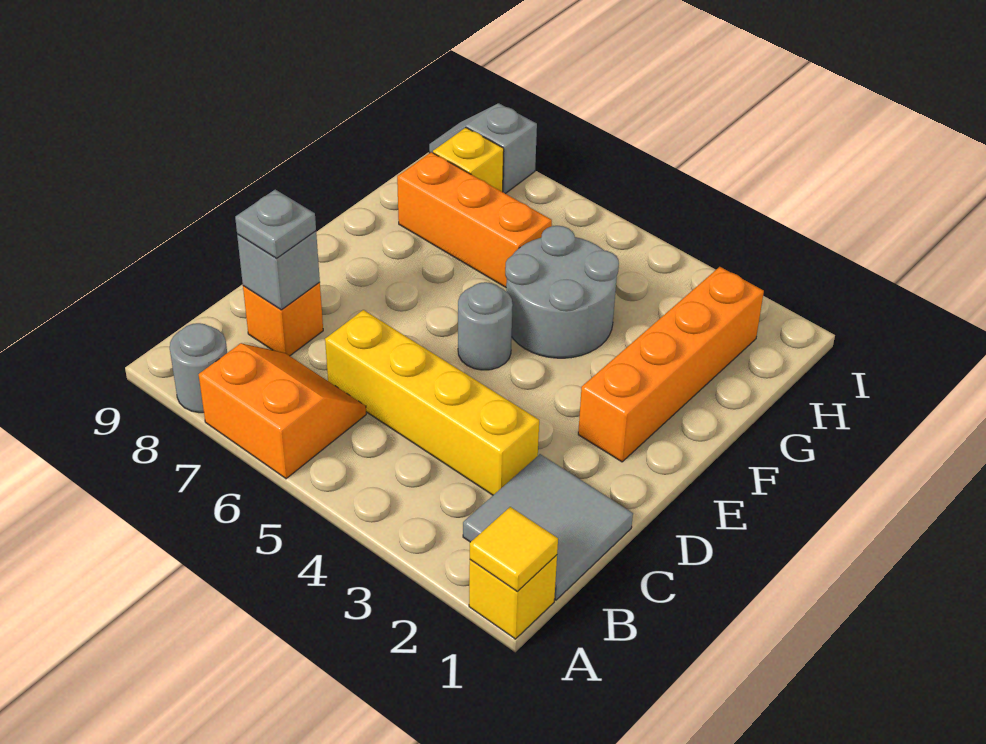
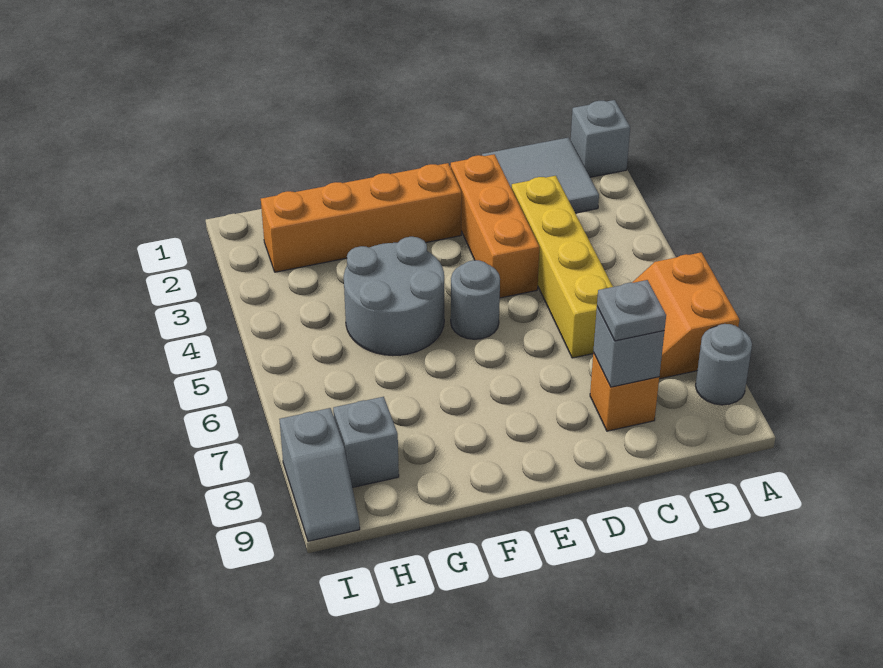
yellow 1x1 brick [469,555,557,639] -> grey 1x1 brick [571,100,630,177]
yellow 1x1 tile [470,507,558,592] -> none
orange 1x3 brick [397,152,552,287] -> orange 1x3 brick moved to [450,154,539,298]
yellow 1x1 brick [433,128,504,192] -> grey 1x1 brick [333,397,399,487]

